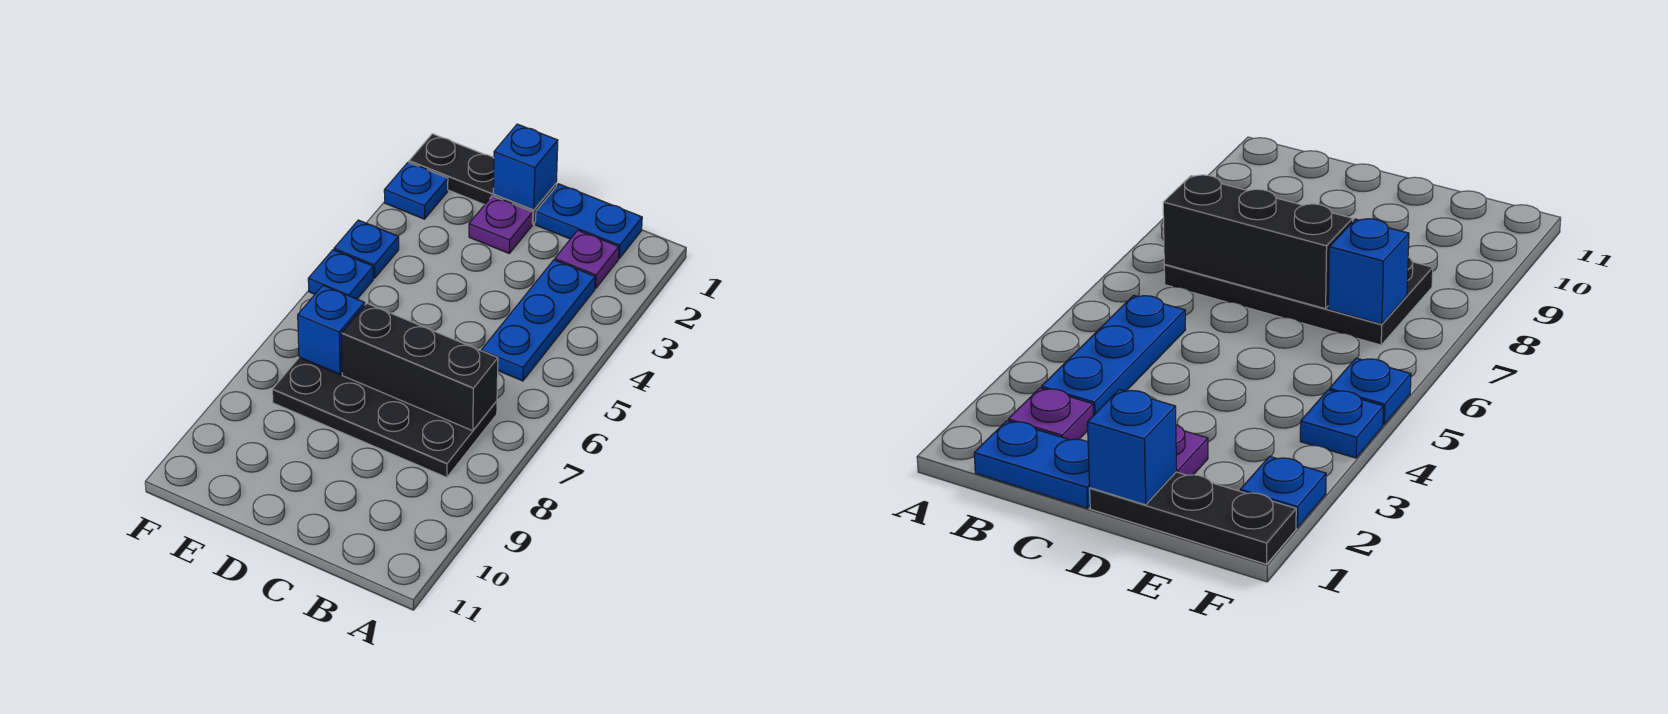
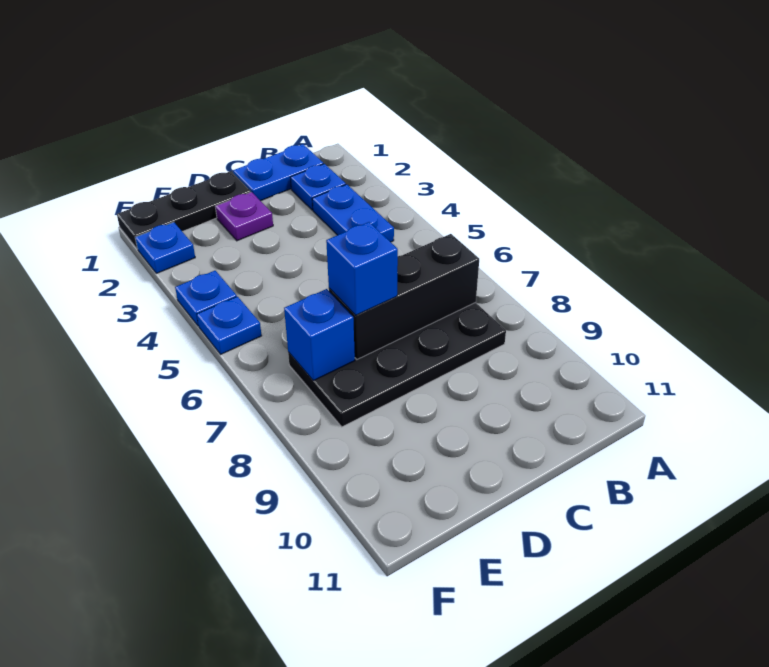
purple 1x1 plate [555,230,619,289] -> blue 1x1 plate [290,164,346,210]
blue 1x3 plate [481,260,595,381] -> blue 1x2 plate [312,184,394,242]
blue 1x1 brick [493,124,558,210] -> blue 1x1 brick moved to [326,222,398,315]

